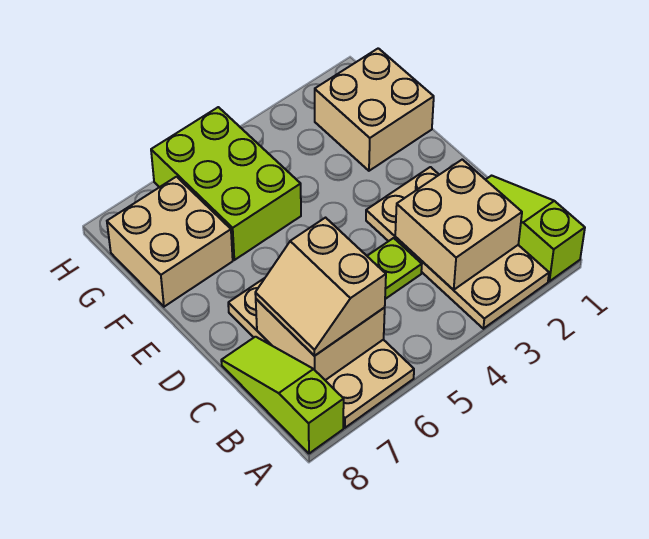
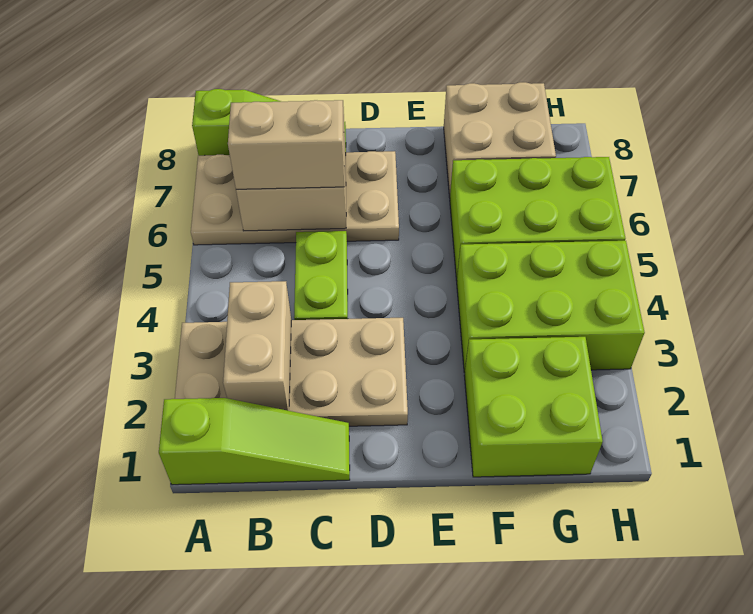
tan 2x2 brick [395,160,522,290] -> tan 1x2 brick [223,281,291,411]
tan 2x2 brick [315,48,434,171] -> lime 2x2 brick [464,337,603,477]
none -> lime 2x3 brick [457,241,645,373]

